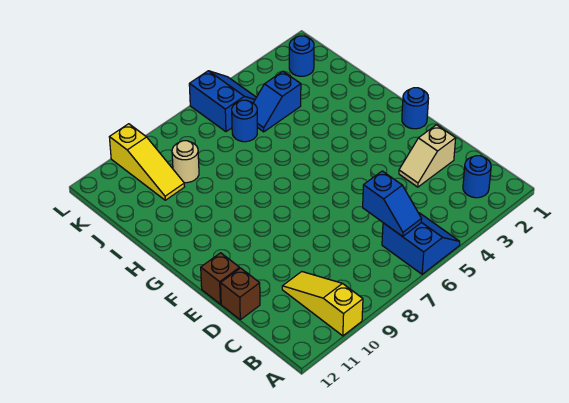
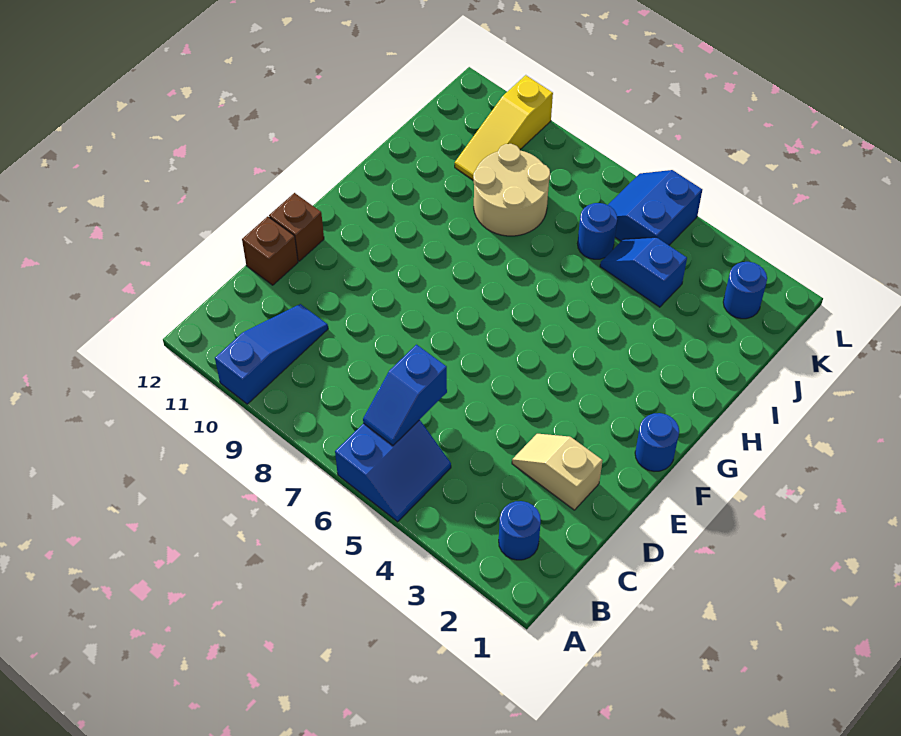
yellow 1x3 slope [282,272,363,336] -> blue 1x3 slope [215,304,328,404]
tan 1x1 round brick [172,141,199,183] -> tan 2x2 round brick [473,144,550,236]
blue 2x2 slope [189,71,256,132] -> blue 2x2 slope turned to [608,170,702,245]

